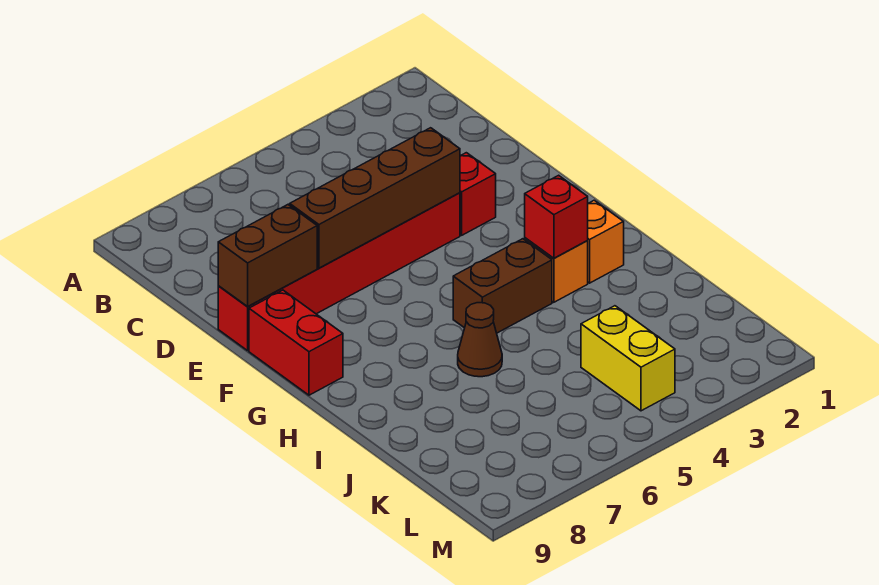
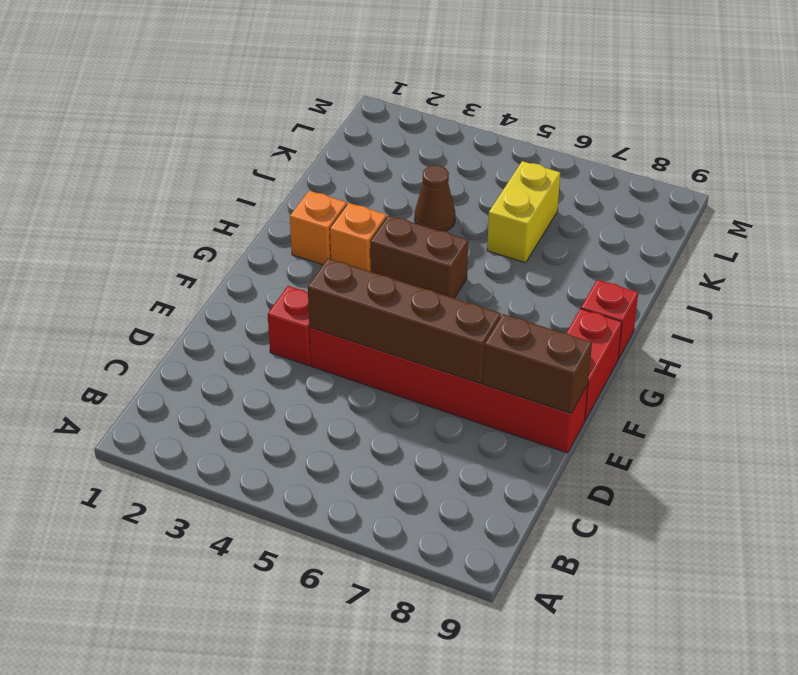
red 1x1 brick [525,175,588,258] -> red 1x1 brick moved to [581,280,638,359]
brown 1x1 cone [458,303,502,377] -> brown 1x1 cone moved to [415,165,456,231]
yellow 1x2 brick [581,306,675,411] -> yellow 1x2 brick moved to [487,161,560,263]

